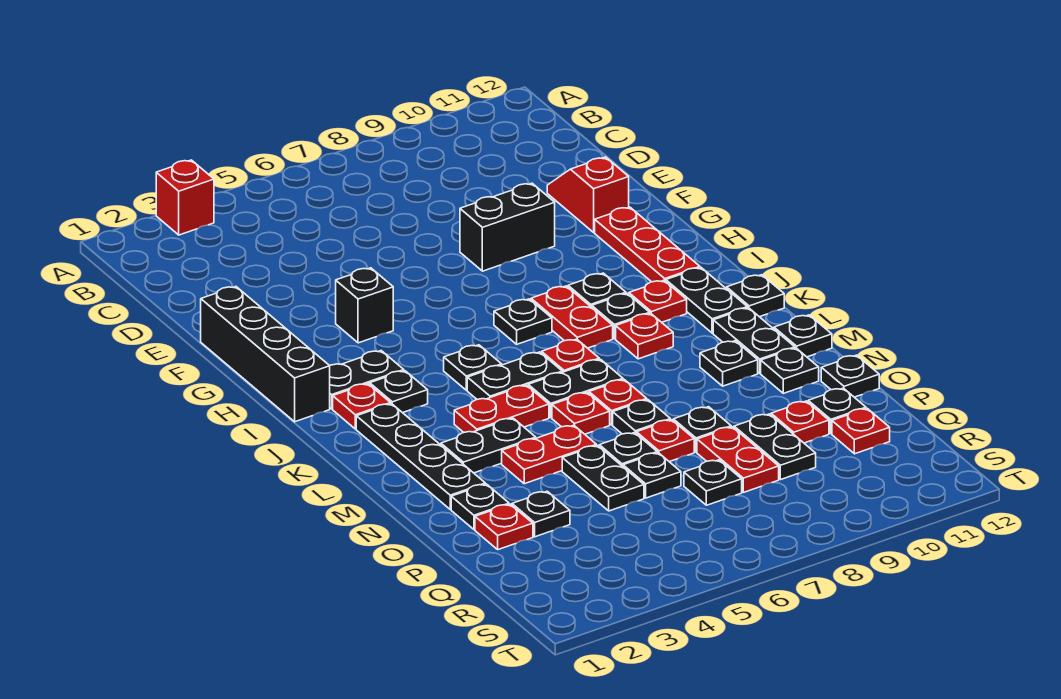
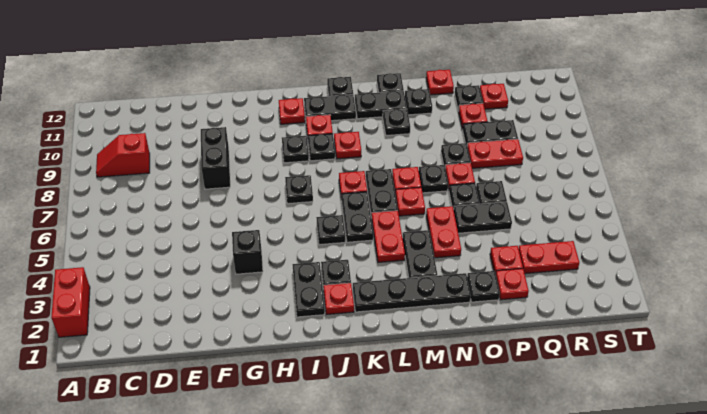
red 1x1 brick [156,160,214,235] -> red 1x2 brick [51,267,90,337]
red 1x2 slope [547,157,629,232] -> red 1x2 slope moved to [96,133,150,177]
black 1x4 brick [201,287,330,422] -> none
red 1x3 plate [595,207,700,282] -> red 1x1 plate [279,98,305,124]
red 1x2 plate [531,286,613,348] -> red 1x2 plate moved to [519,241,579,274]
black 1x1 plate [821,355,879,397] -> red 1x1 plate [426,70,454,95]
black 1x1 plate [512,491,570,537] -> red 1x1 plate [490,246,523,273]
black 1x1 plate [684,460,742,505] -> none

